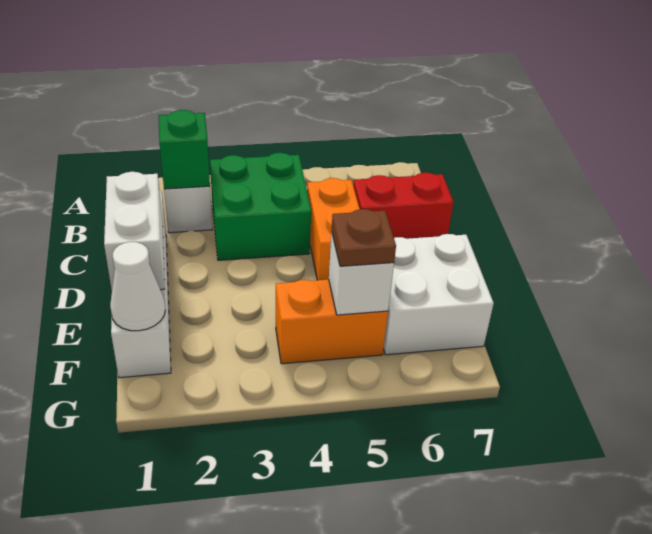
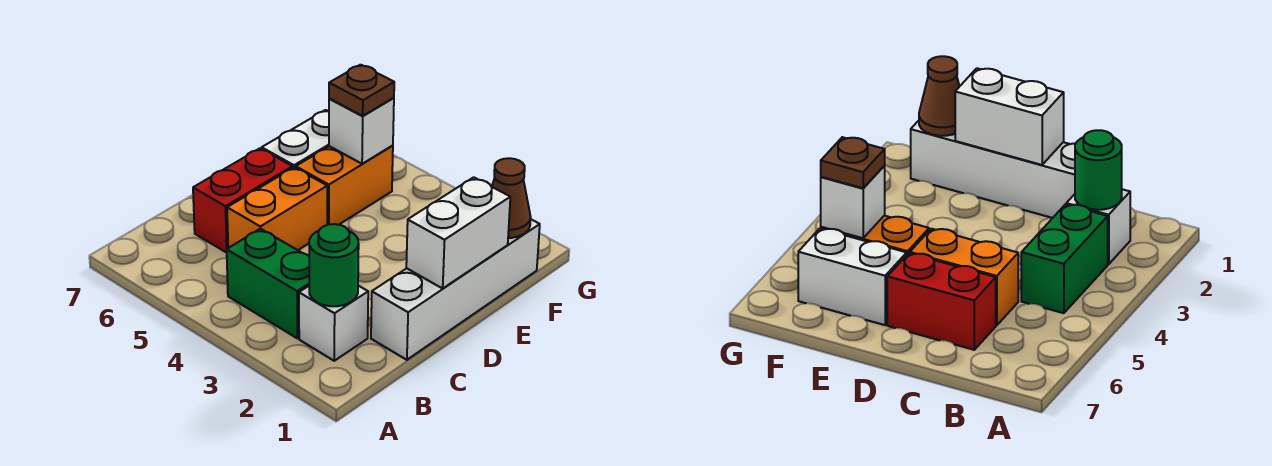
green 1x1 brick [159,110,210,189] -> green 1x1 round brick [309,224,359,306]
green 2x2 brick [210,153,311,260] -> green 1x2 brick [227,229,309,338]
red 1x2 brick [353,173,454,239] -> red 1x2 brick turned to [193,148,293,253]
white 2x2 brick [384,234,494,355] -> white 1x2 brick [262,110,329,168]
white 1x1 cone [110,242,165,331] -> brown 1x1 cone [492,158,531,238]
orange 1x2 brick [276,280,388,364] -> orange 1x2 brick turned to [296,146,393,225]

